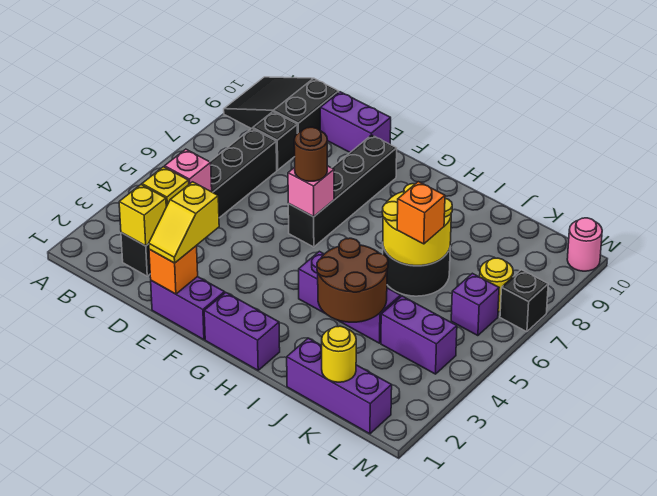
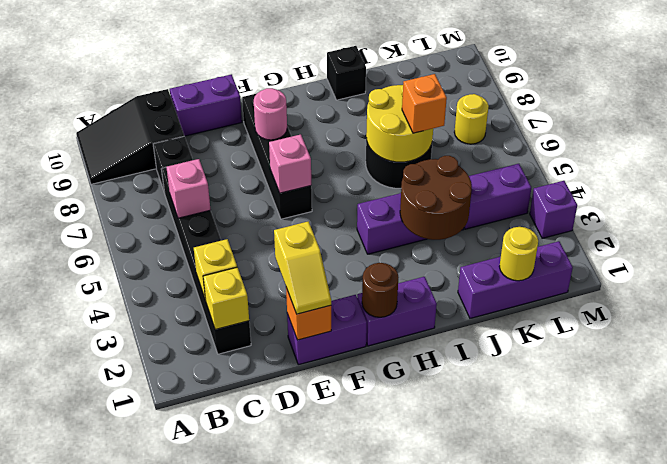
pink 1x1 brick [165,149,212,192] -> pink 1x1 brick moved to [166,159,210,218]
brown 1x1 round brick [294,127,327,181] -> brown 1x1 round brick moved to [362,263,398,317]
purple 1x1 brick [451,273,499,336] -> purple 1x1 brick moved to [530,181,577,238]
black 1x1 brick [500,270,548,332] -> black 1x1 brick moved to [327,46,366,100]
pink 1x1 round brick [567,218,602,271] -> pink 1x1 round brick moved to [254,88,287,140]

